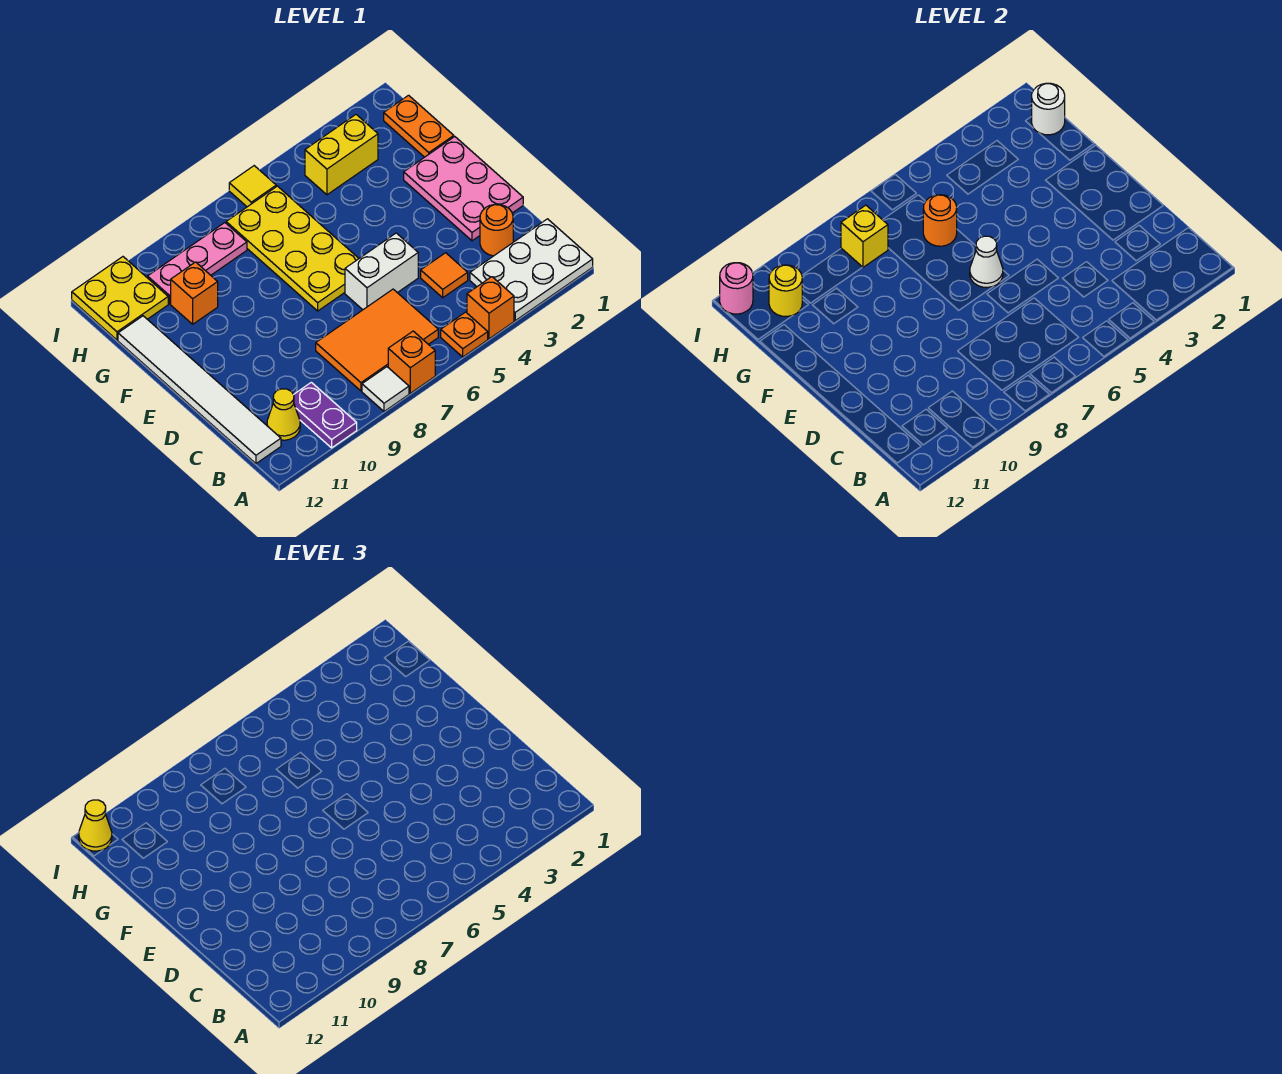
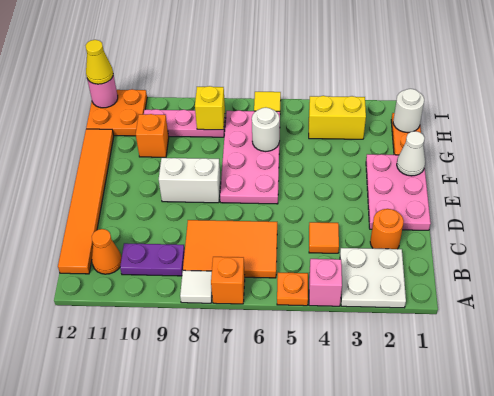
white 2x3 plate [470,219,593,321] -> white 2x2 plate [340,248,406,308]
orange 1x1 brick [467,277,514,339] -> pink 1x1 brick [309,259,342,306]
purple 1x2 plate [294,382,357,448] -> purple 1x2 plate turned to [120,243,185,276]
yellow 1x1 cone [267,389,300,440] -> orange 1x1 cone [92,229,122,274]
white 1x6 tile [118,316,281,463] -> orange 1x6 tile [58,129,114,274]
white 1x2 brick [345,233,418,310] -> white 1x2 brick moved to [159,158,221,203]
yellow 2x4 plate [226,186,359,311] -> pink 2x4 plate [220,110,280,204]
white 1x1 cone [970,236,1003,287] -> white 1x1 cone moved to [397,131,425,176]
orange 1x1 round brick [923,195,957,246] -> white 1x1 round brick [252,108,280,151]
yellow 2x2 plate [72,257,168,340] -> orange 2x2 plate [86,89,147,136]
yellow 1x1 round brick [769,265,802,316] -> none

